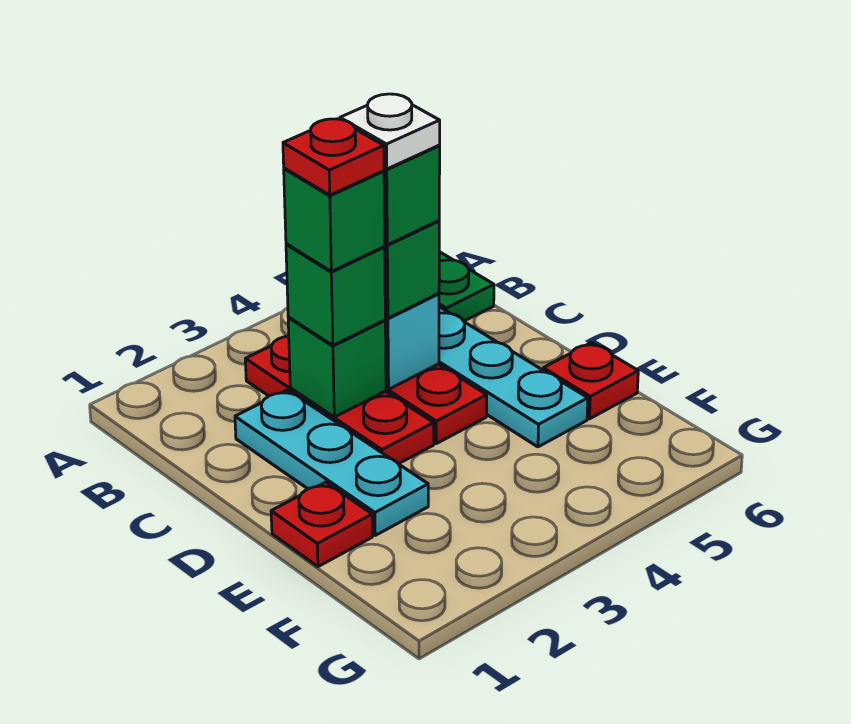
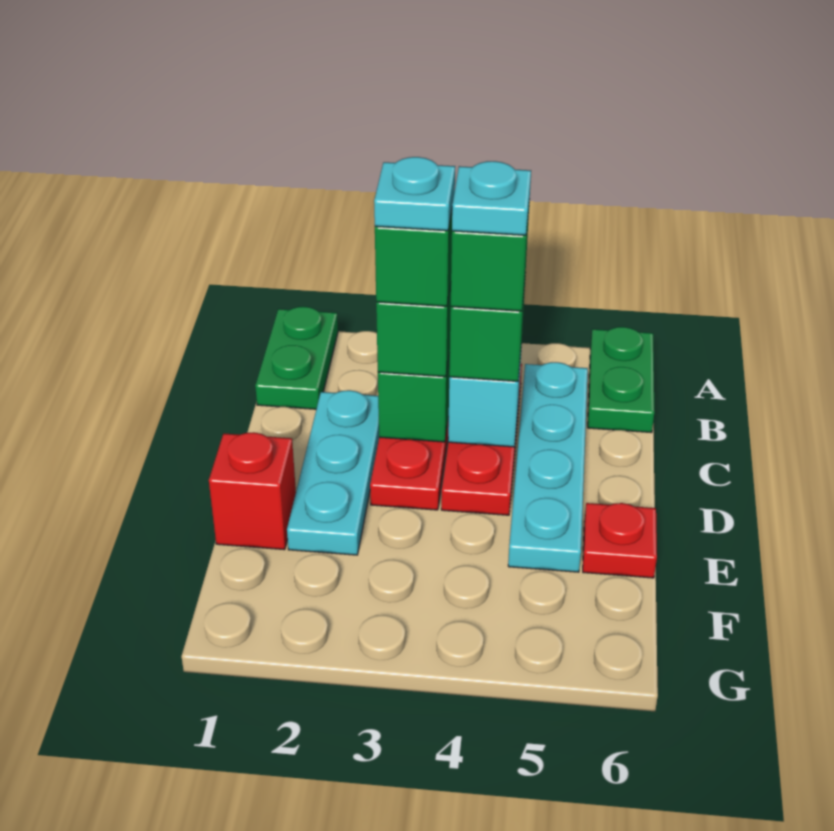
none -> green 1x2 plate [255,307,338,409]
red 1x1 plate [283,119,384,195] -> cyan 1x1 plate [374,157,455,231]
white 1x1 plate [340,94,440,169] -> cyan 1x1 plate [452,161,531,235]
red 1x1 plate [271,482,372,567] -> red 1x1 brick [209,432,296,550]

